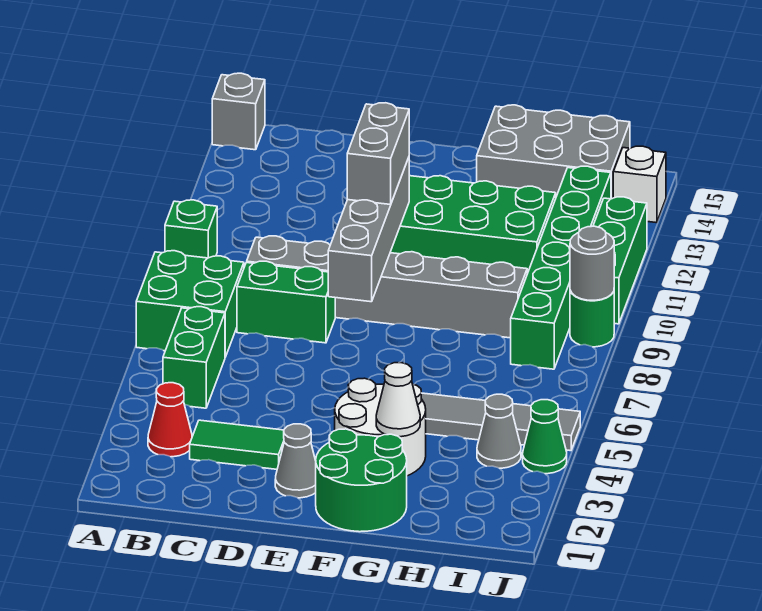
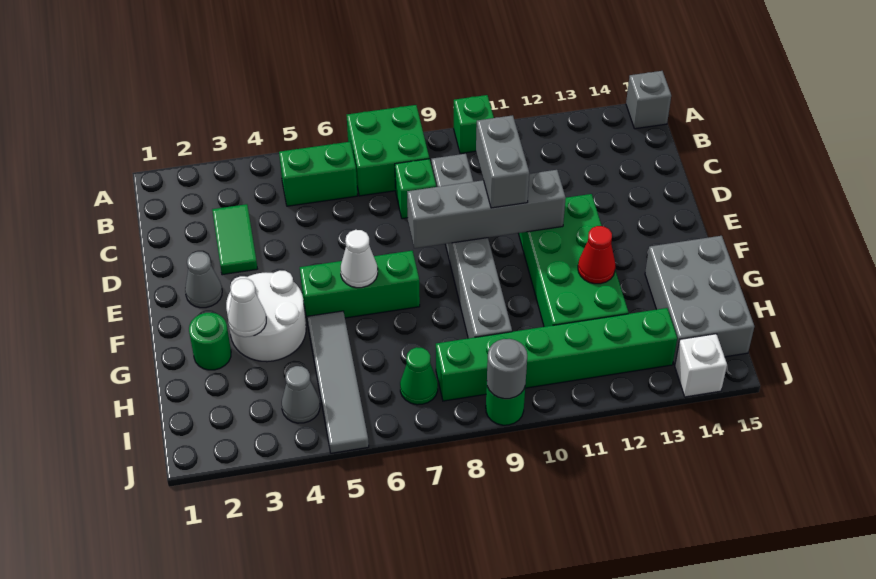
red 1x1 cone [148,383,192,457] -> red 1x1 cone moved to [578,226,615,284]
green 1x2 brick [237,261,335,343] -> green 1x1 brick [395,159,436,219]
grey 1x2 brick [347,103,409,205] -> grey 1x2 brick turned to [476,115,529,208]
green 2x2 round brick [316,429,407,532] -> green 1x1 round brick [189,313,231,370]
none -> white 1x1 cone [341,230,378,288]
green 1x1 cone [523,400,567,474] -> green 1x1 cone moved to [400,347,438,405]
green 1x3 brick [593,197,647,324] -> green 1x3 brick moved to [300,251,420,318]

